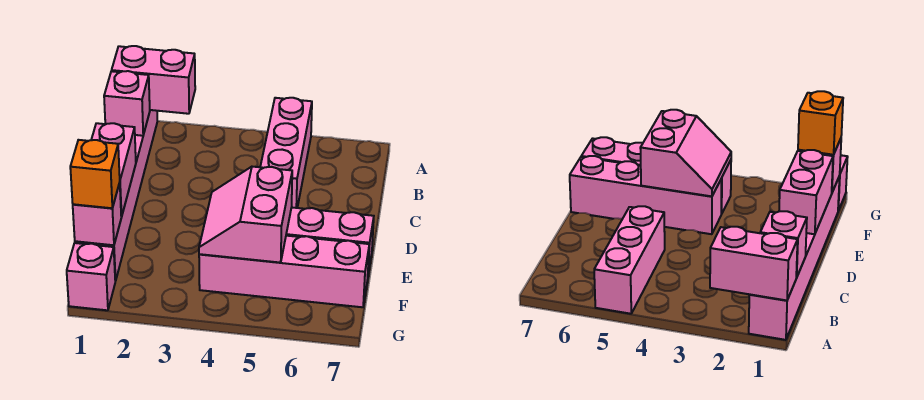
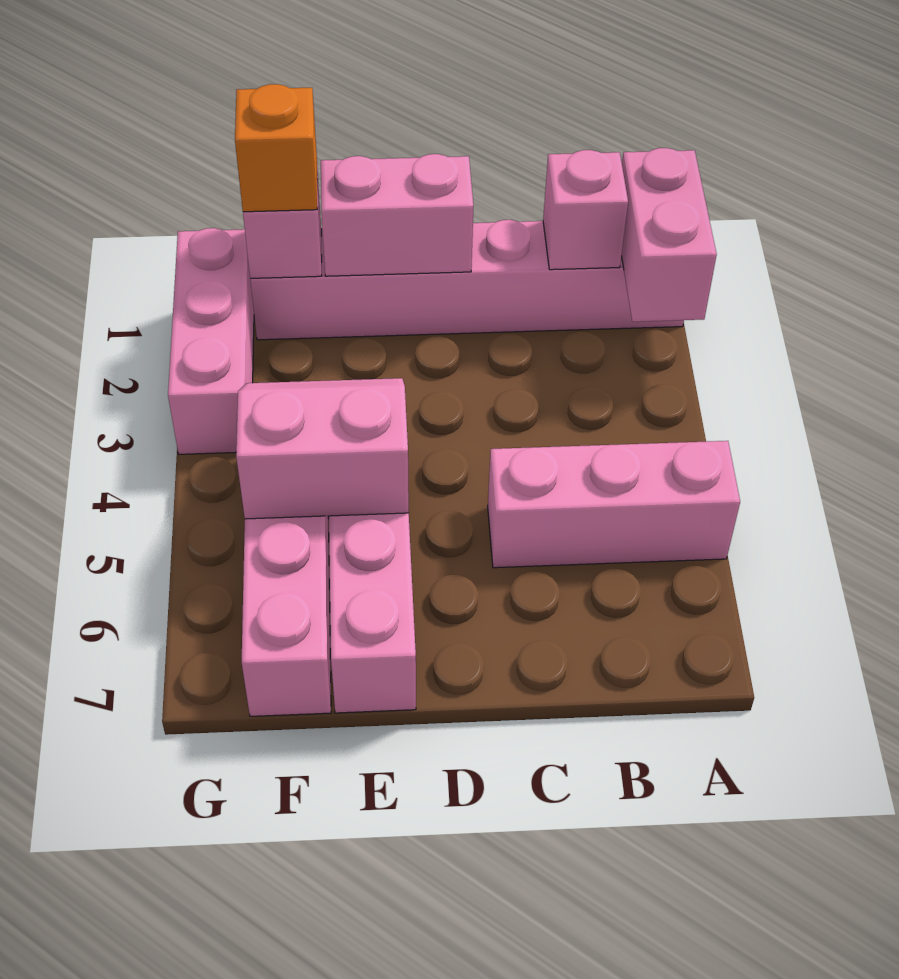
pink 1x1 brick [67,243,115,310] -> pink 1x3 brick [168,228,254,454]

